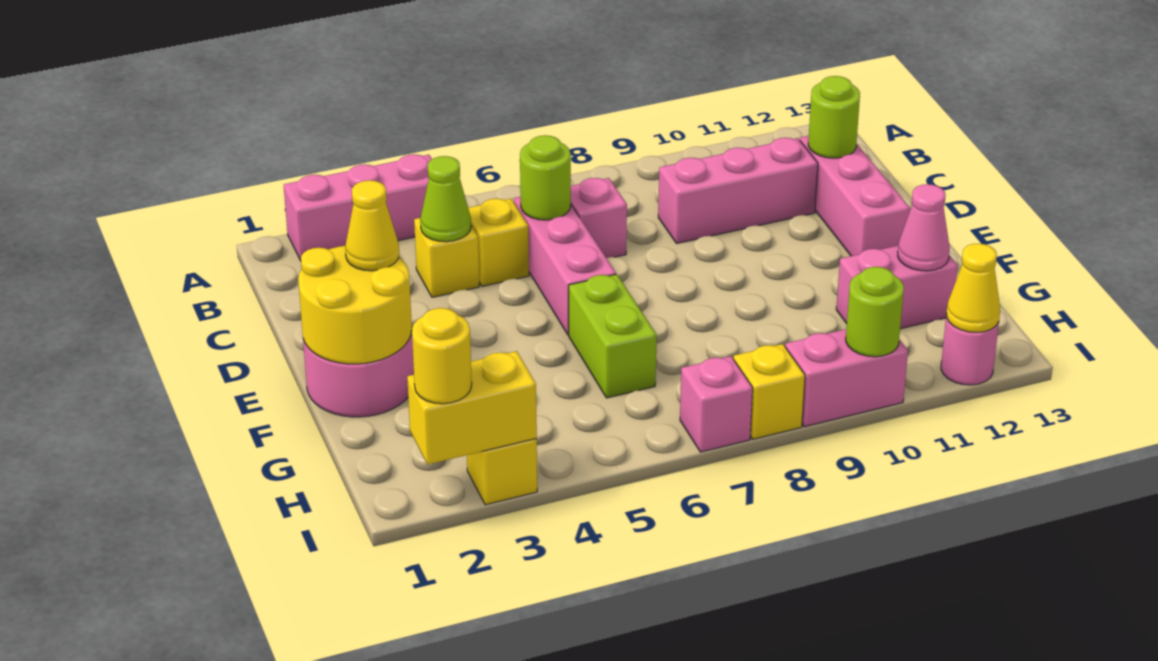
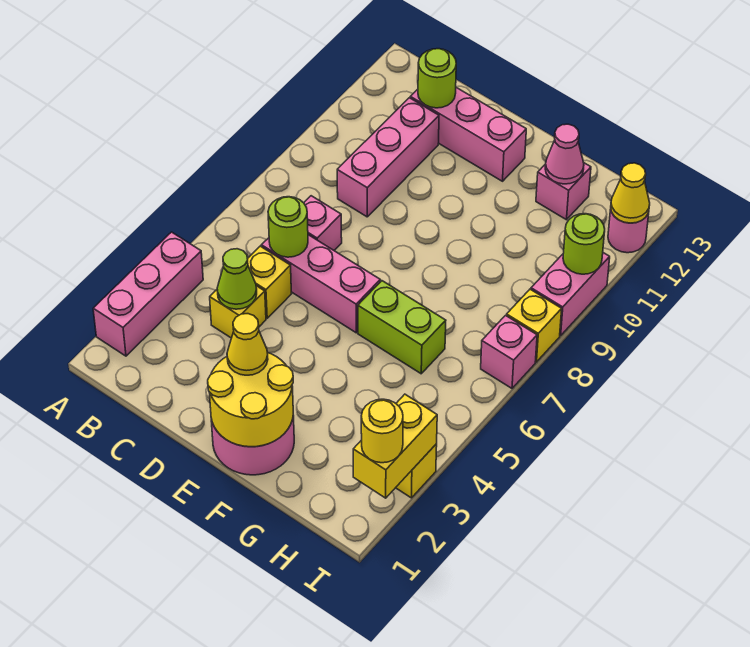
pink 1x2 brick [836,246,958,329] -> pink 1x1 brick [536,163,591,220]

